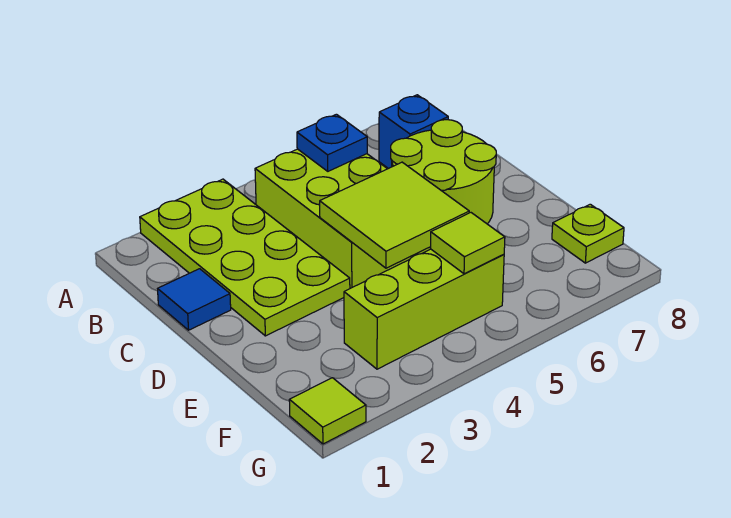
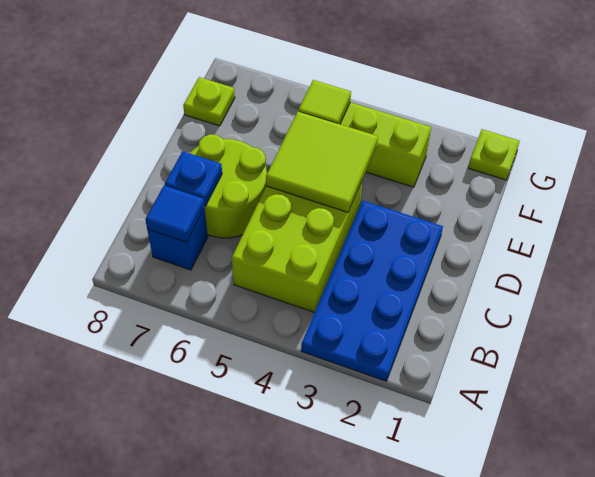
lime 2x4 plate [140,179,350,336] -> blue 2x4 plate [301,201,443,381]
blue 1x1 plate [297,114,367,171] -> blue 1x1 plate moved to [165,151,222,206]
blue 1x1 tile [158,269,231,330] -> blue 1x1 tile moved to [145,186,205,242]
lime 1x1 tile [289,378,366,444] -> lime 1x1 plate [469,129,520,180]

